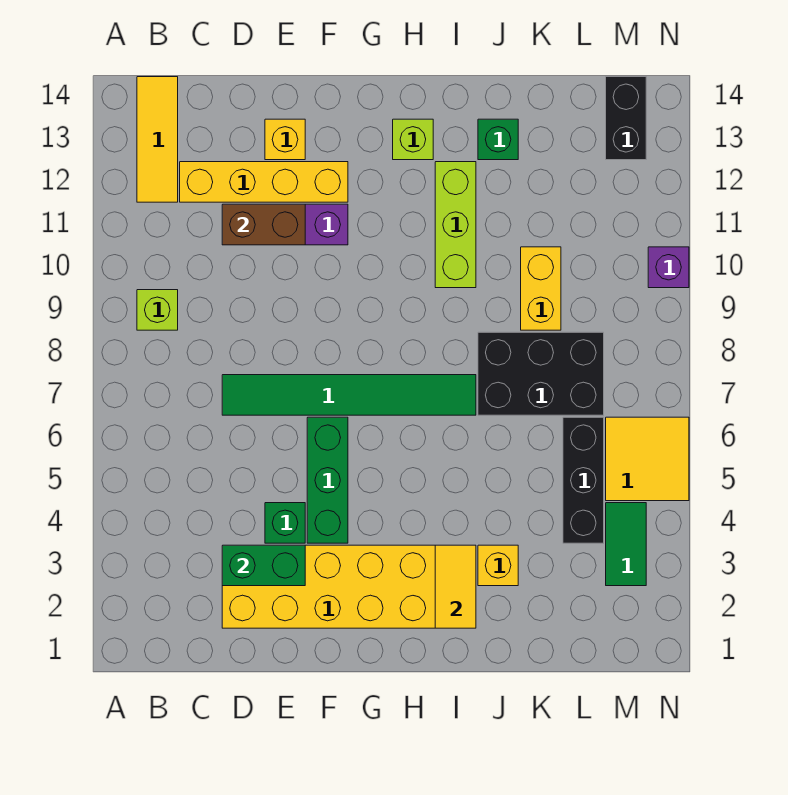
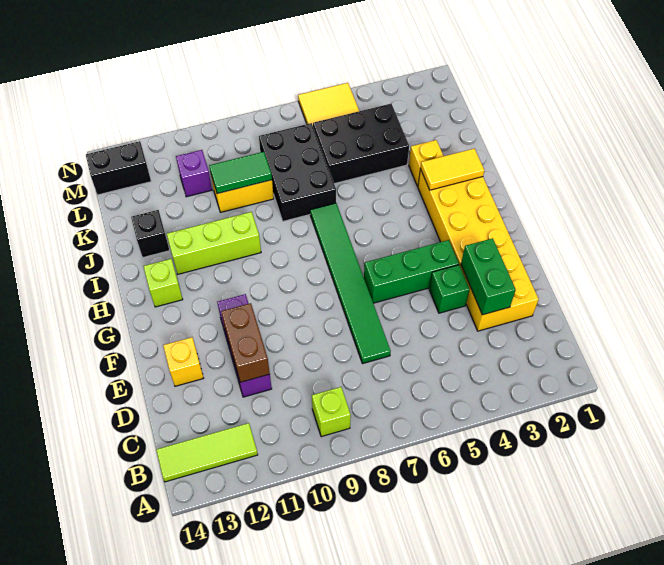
yellow 1x3 tile [137,77,178,202] -> lime 1x3 tile [156,423,258,482]
yellow 1x4 brick [180,162,348,202] -> none
green 1x1 brick [478,119,518,160] -> black 1x1 brick [131,210,170,257]
black 1x3 brick [563,417,604,543] -> black 2x3 brick [313,104,409,184]
green 1x2 tile [606,503,646,586] -> green 1x2 tile moved to [209,152,272,194]
purple 1x1 brick [648,247,689,288] -> purple 1x1 brick moved to [176,150,212,197]

